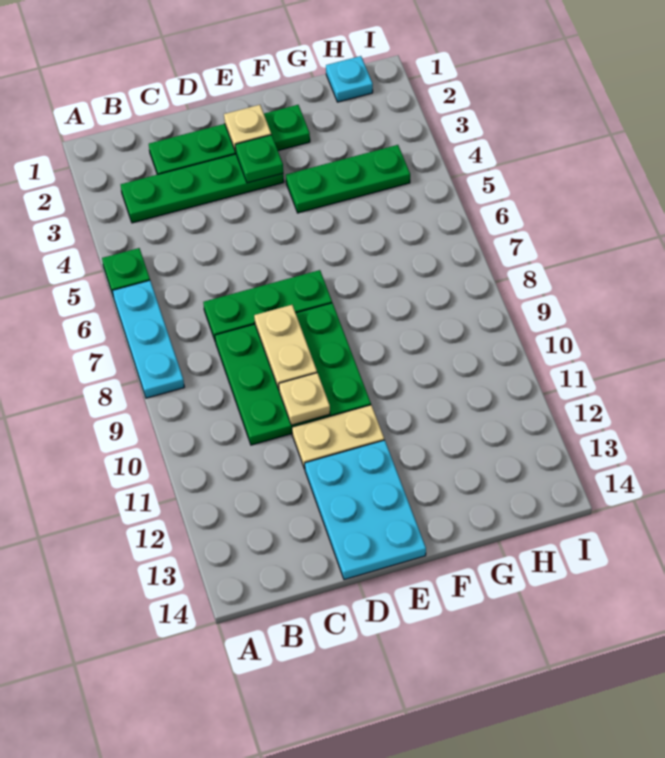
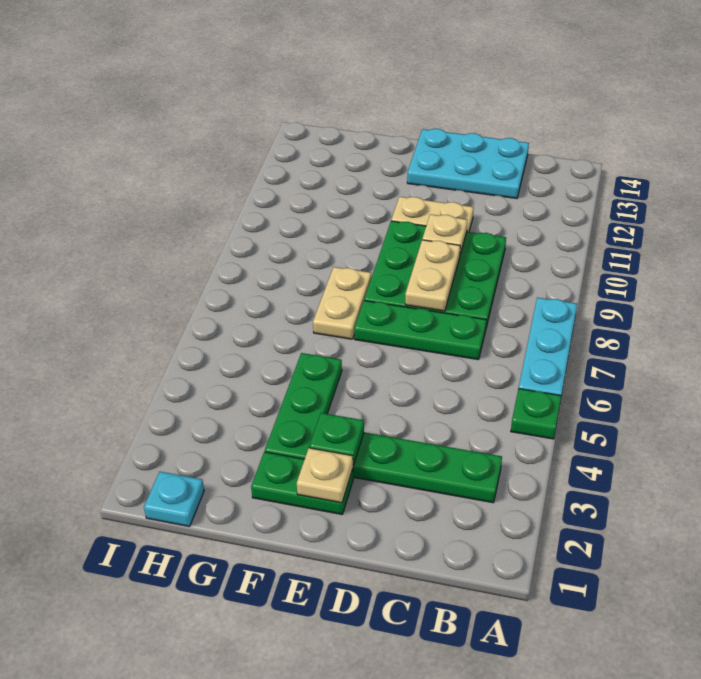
green 1x4 plate [149,105,310,175] -> green 1x2 plate [251,452,353,514]
cyan 2x3 plate [305,440,426,580] -> cyan 2x3 plate turned to [407,129,529,199]
green 1x3 plate [286,145,410,213] -> green 1x3 plate turned to [265,353,342,459]
none -> tan 1x2 plate [313,267,371,339]

